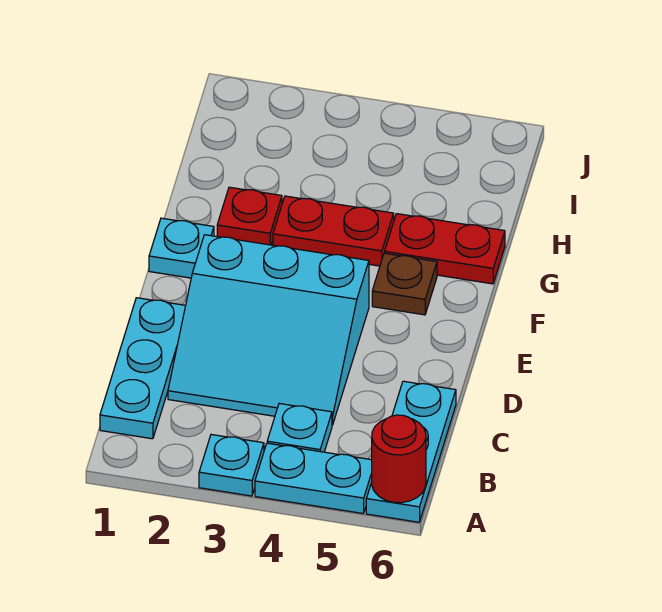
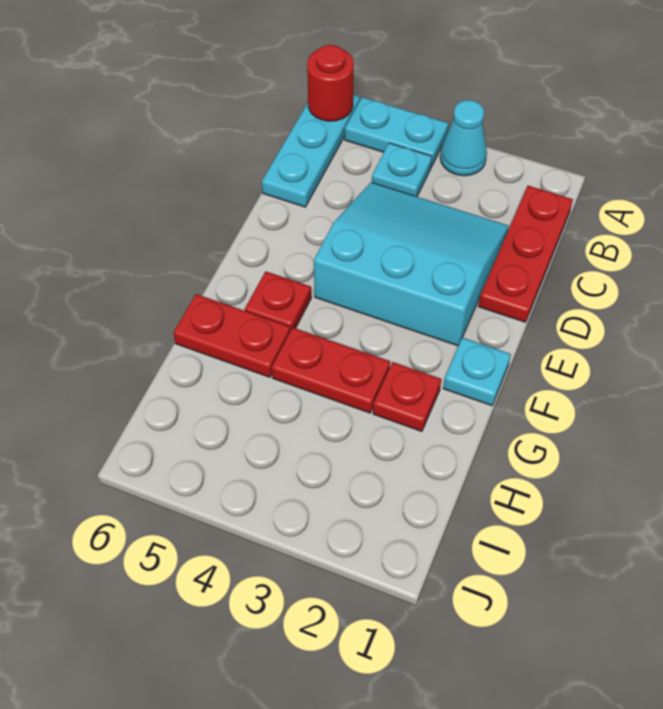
cyan 1x1 plate [199,435,264,496] -> cyan 1x1 cone [440,100,487,176]
cyan 1x3 plate [100,298,186,439] -> red 1x3 plate [478,186,573,322]
brown 1x1 plate [372,253,437,315] -> red 1x1 plate [245,271,311,331]

